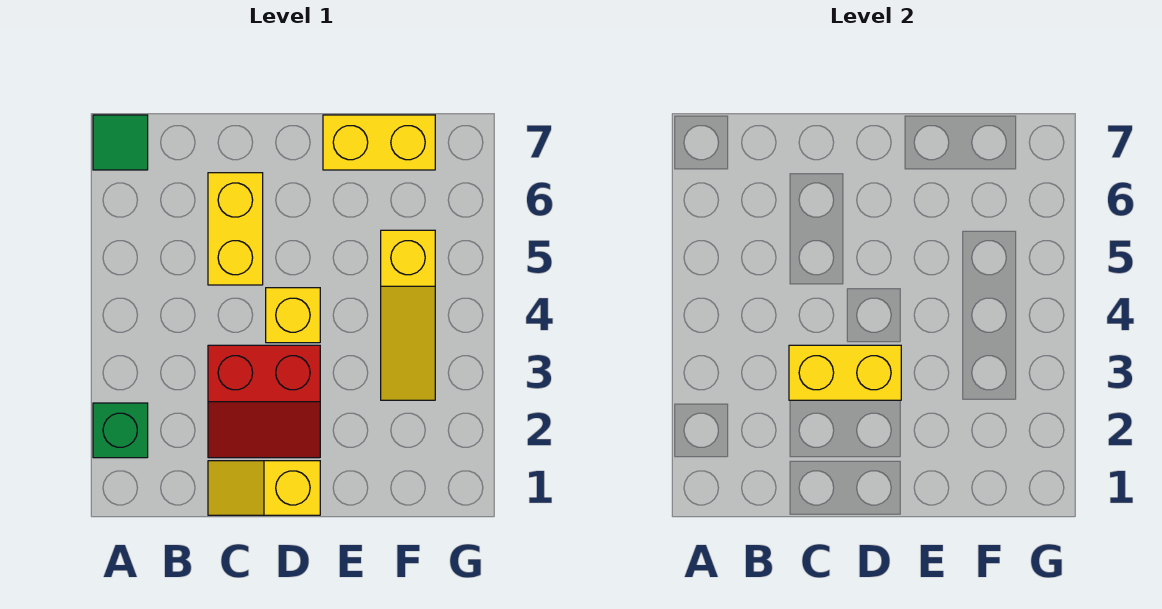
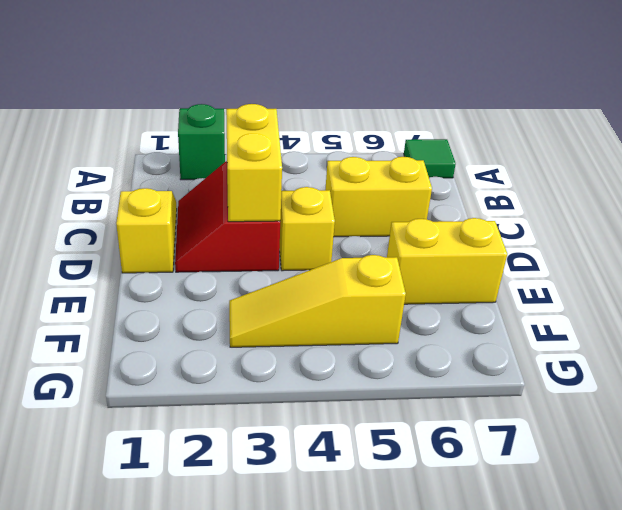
yellow 1x2 brick [323,115,435,170] -> yellow 1x2 brick turned to [387,218,507,304]

